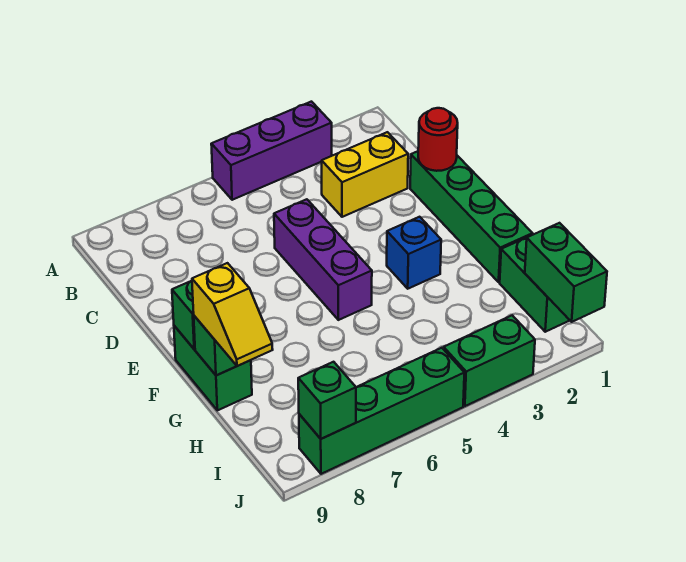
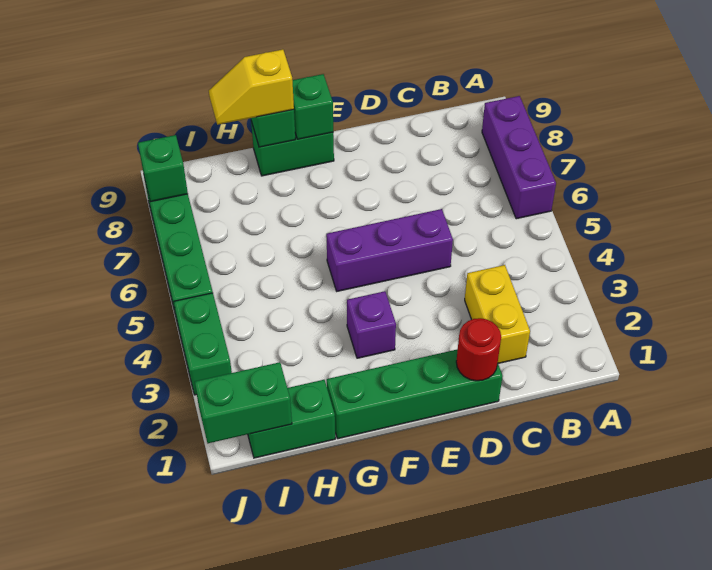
purple 1x3 brick [211,102,332,200] -> purple 1x3 brick moved to [482,96,556,219]
blue 1x1 brick [387,217,441,289] -> purple 1x1 brick [347,291,396,358]

